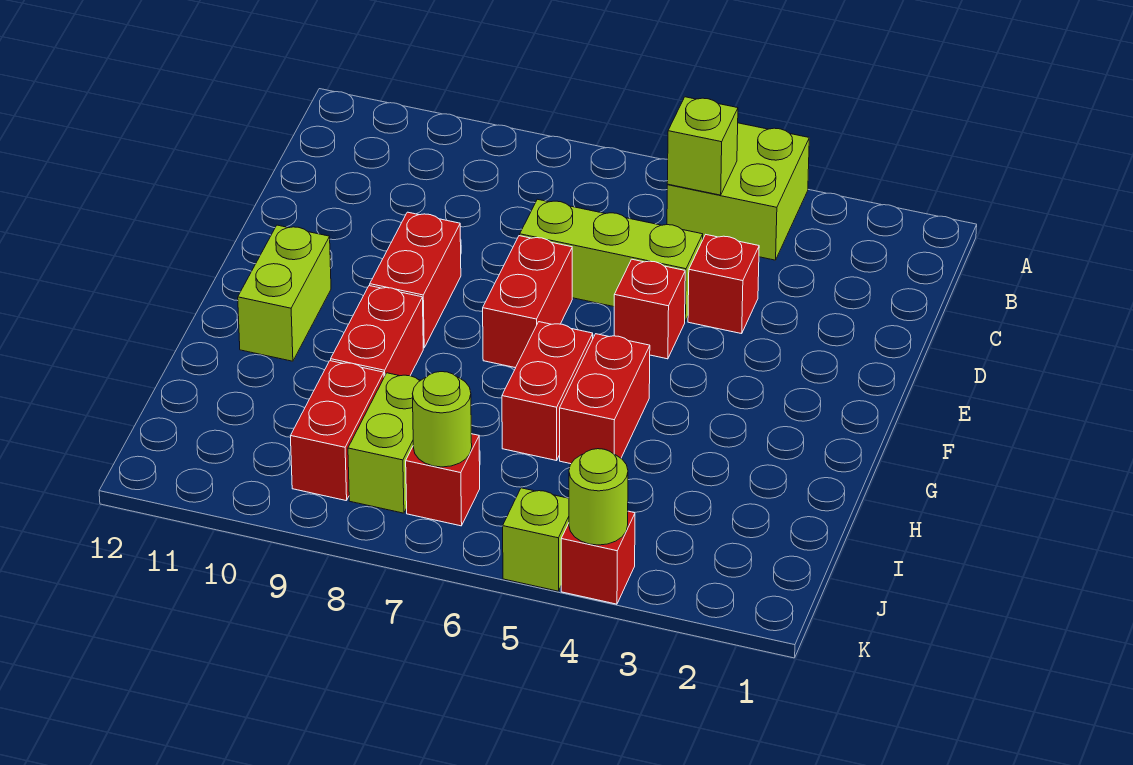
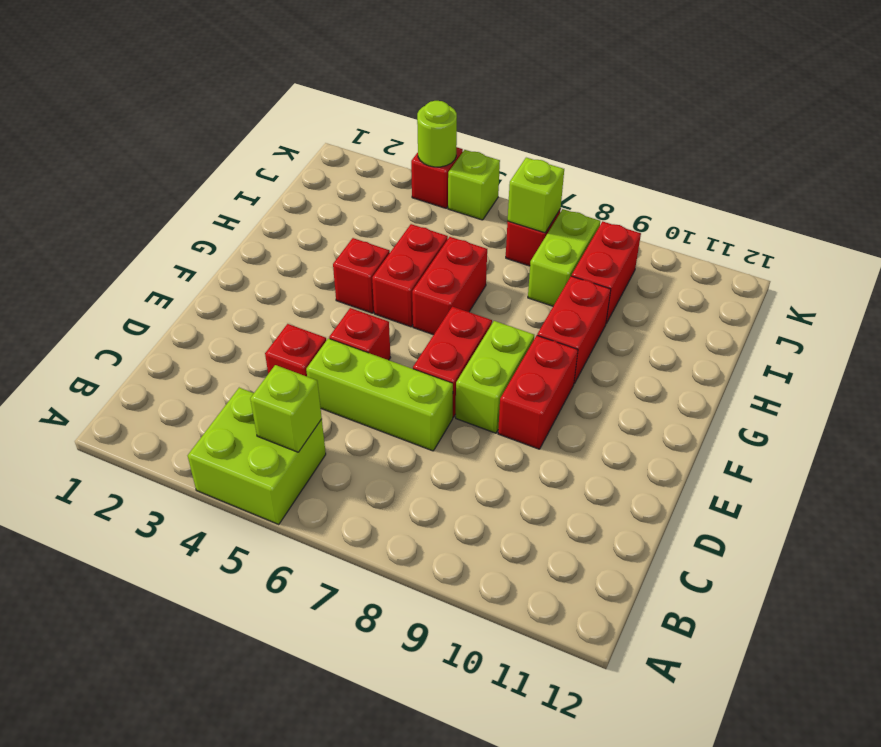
lime 1x2 brick [238,225,331,361] -> lime 1x2 brick moved to [456,321,534,433]
none -> red 1x1 brick [333,238,390,313]
lime 1x1 round brick [412,372,472,467] -> lime 1x1 brick [508,158,564,233]

